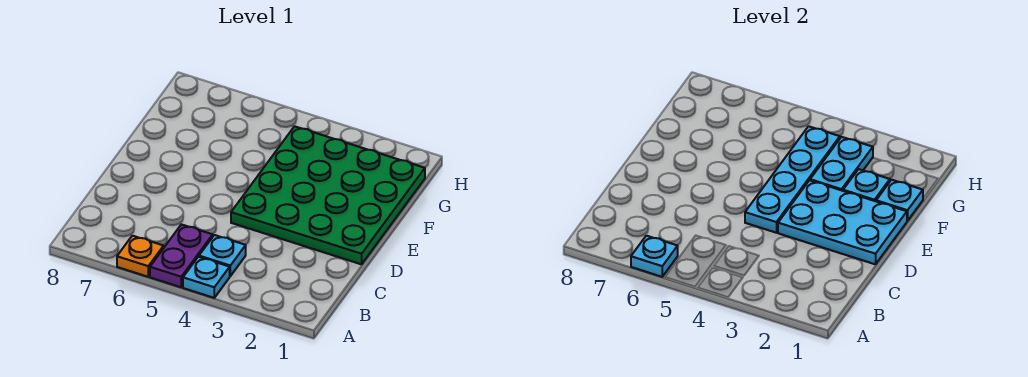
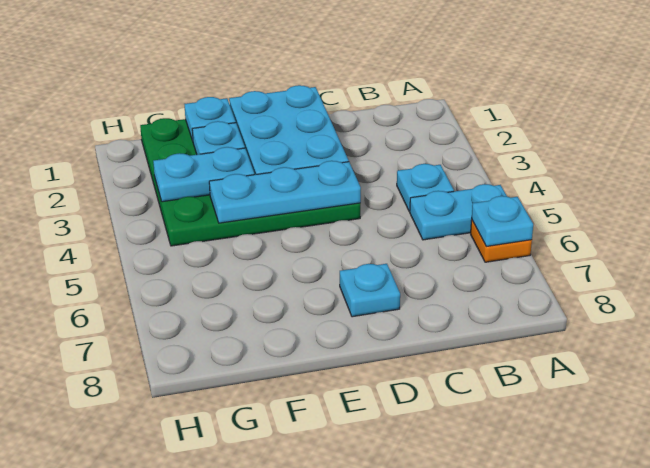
cyan 1x1 plate [183,257,230,298] -> cyan 1x1 plate moved to [340,264,400,317]
purple 1x2 plate [150,224,213,287] -> cyan 1x2 plate [410,184,507,240]
cyan 1x4 plate [745,126,840,233] -> cyan 1x3 plate [209,161,361,223]

